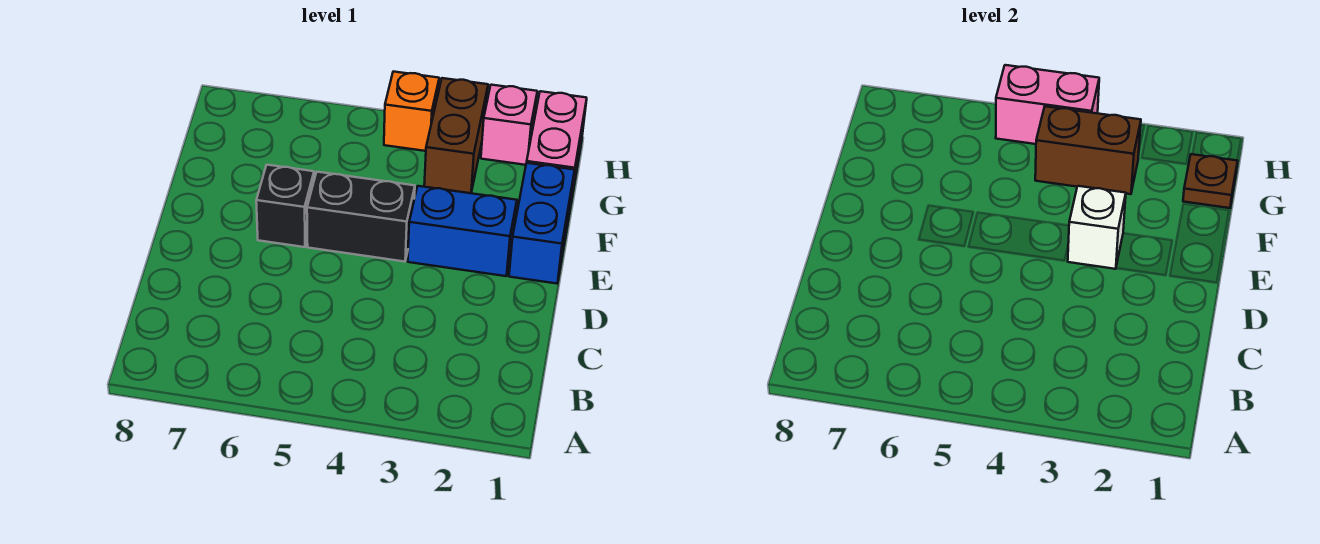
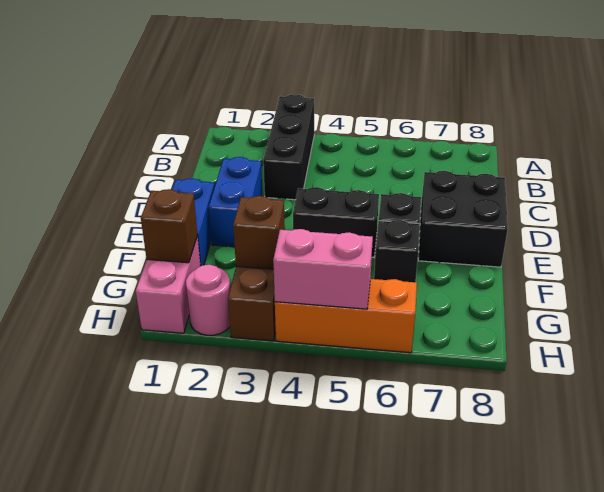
none -> black 1x3 brick [263,94,314,200]
none -> black 2x2 brick [418,171,508,267]
blue 1x2 brick [408,186,517,276] -> blue 1x2 brick turned to [209,157,262,247]
white 1x1 brick [1068,186,1126,269] -> none
none -> black 1x1 brick [374,220,420,282]
brown 1x1 plate [1183,154,1237,208] -> brown 1x1 brick [141,189,198,263]
brown 1x2 brick [1035,106,1141,194] -> brown 1x1 brick [233,196,285,269]
pink 1x1 brick [481,85,537,165] -> pink 1x1 round brick [186,265,230,335]
orange 1x1 brick [384,72,439,151] -> orange 1x3 brick [275,279,417,353]

